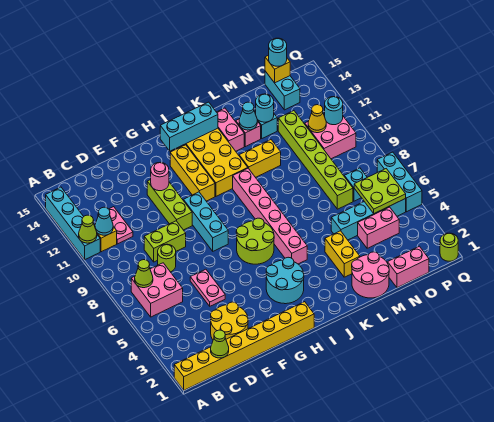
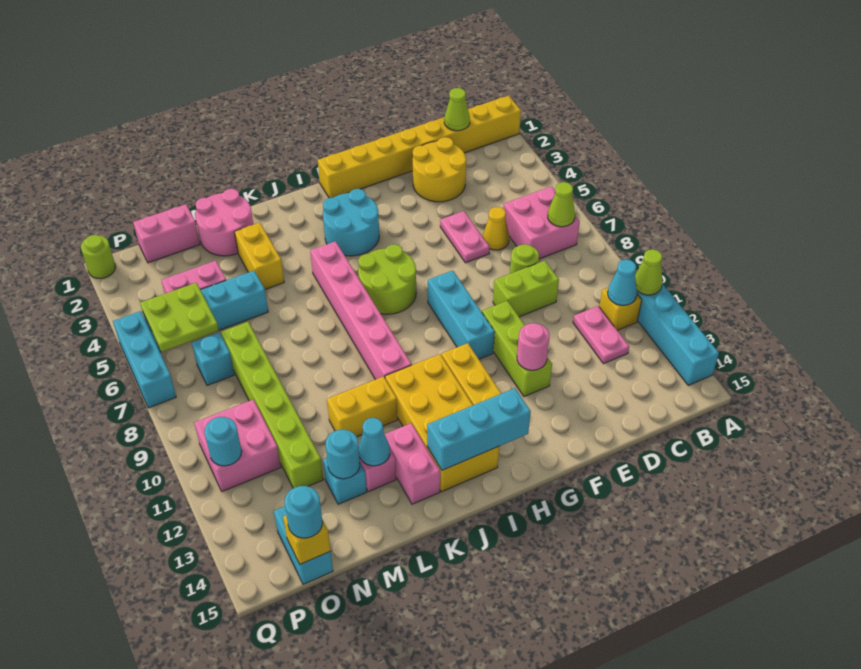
yellow 1x1 cone [308,105,326,133] -> yellow 1x1 cone moved to [483,207,509,250]

